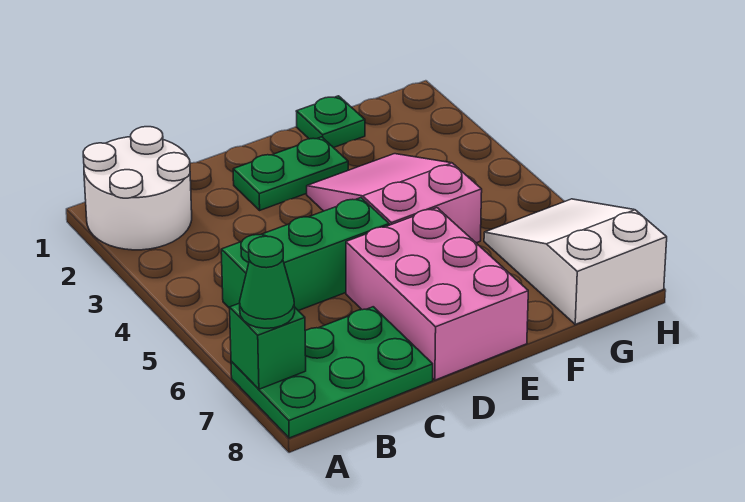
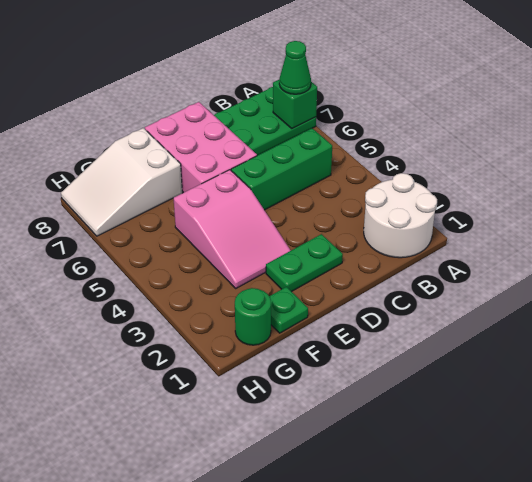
none -> green 1x1 round brick [235,288,271,345]
white 2x3 slope [484,199,667,324] -> white 2x3 slope turned to [61,128,182,236]

